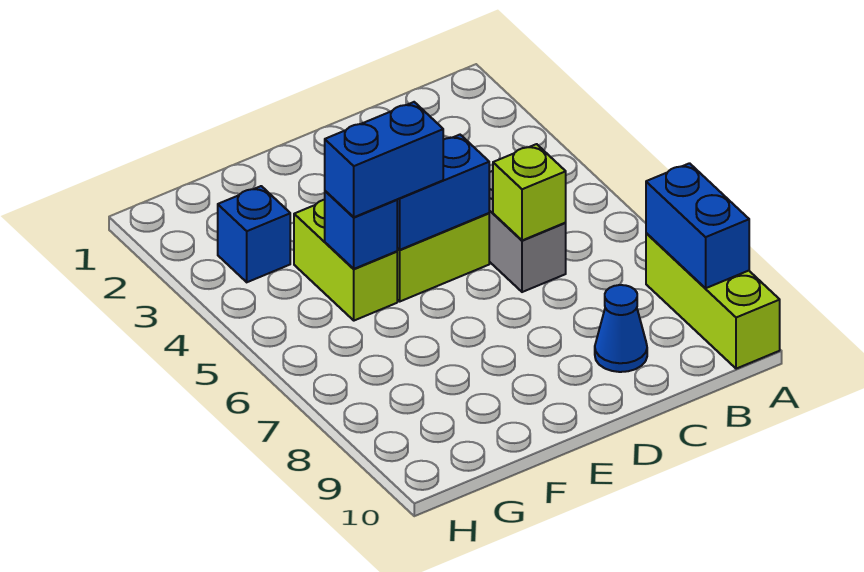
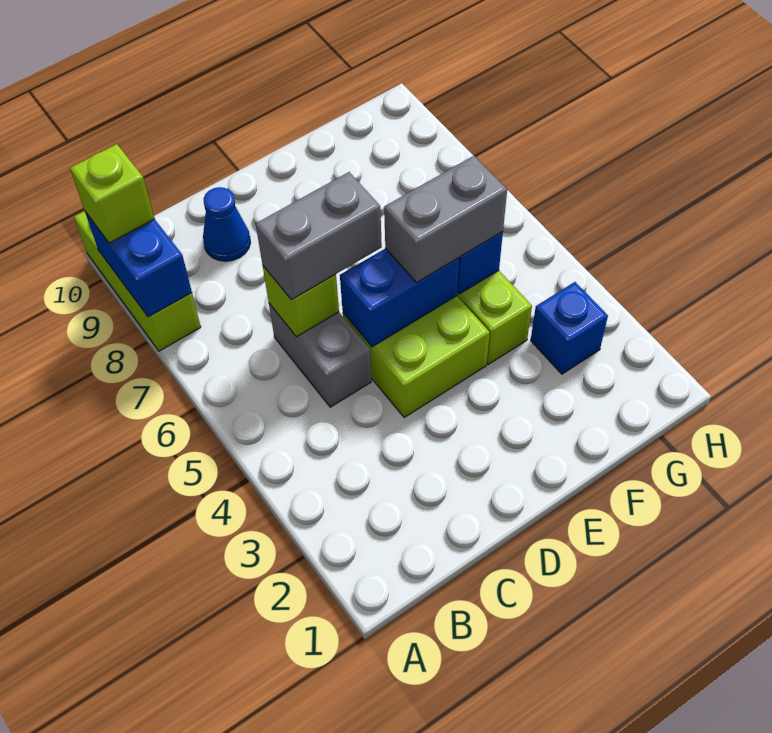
none -> lime 1x1 brick [70,144,155,243]
none -> grey 1x2 brick [256,172,382,300]
blue 1x2 brick [325,102,443,217] -> grey 1x2 brick [384,156,507,283]

